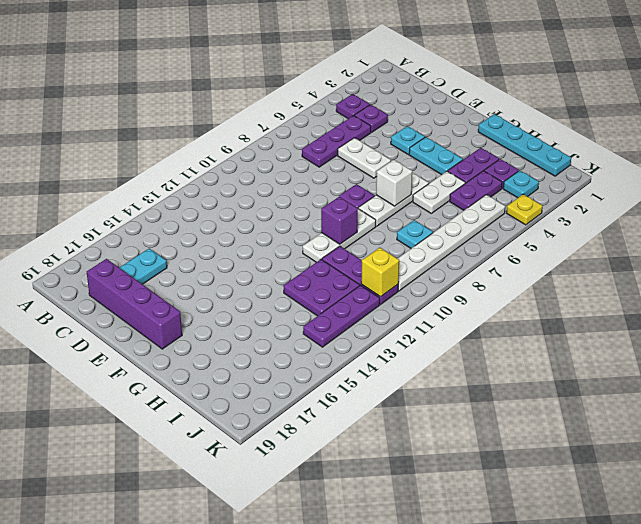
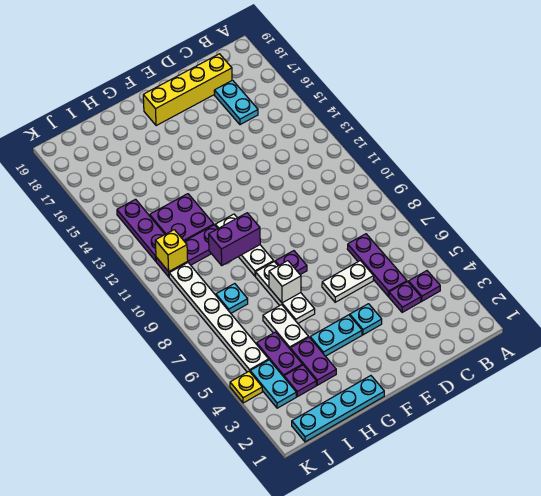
purple 1x4 brick [87,259,182,349] -> yellow 1x4 brick [143,54,232,126]
purple 1x1 brick [321,197,358,244] -> purple 1x2 brick [209,213,260,265]
cyan 1x1 plate [503,170,539,198] -> cyan 1x2 plate [250,360,296,408]

